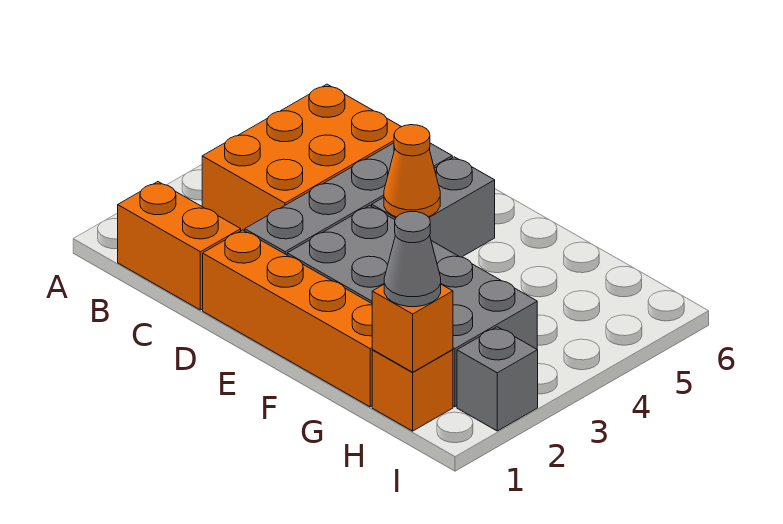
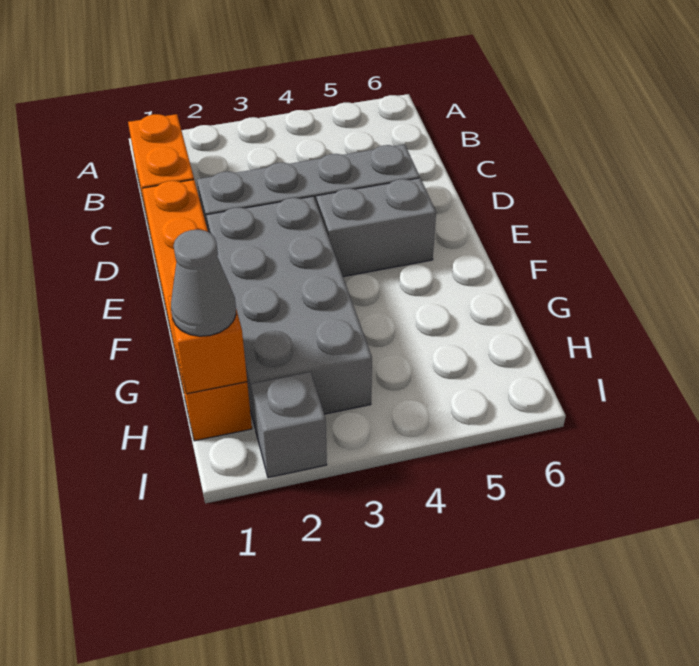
orange 2x3 brick [202,84,401,231] -> none
orange 1x1 cone [384,125,440,217] -> none

